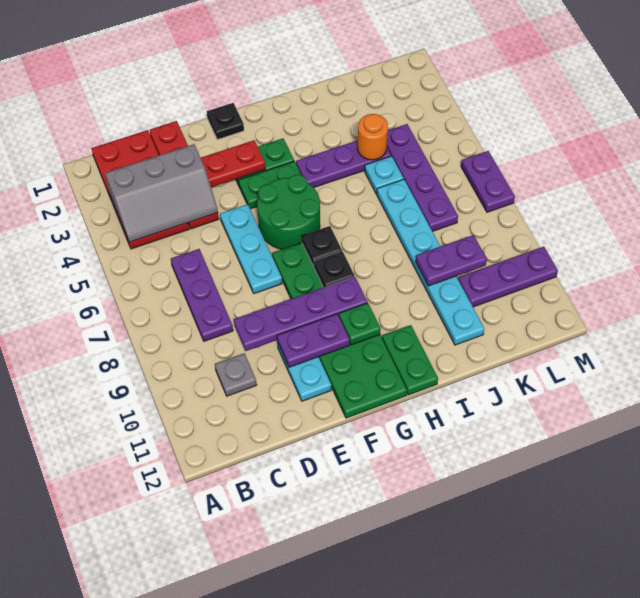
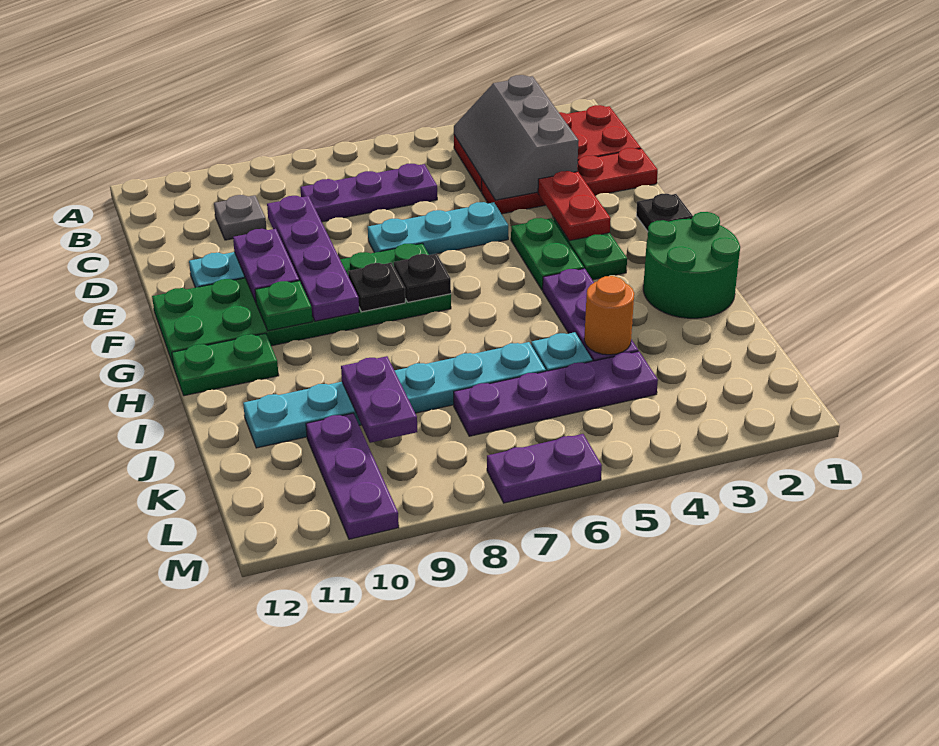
green 2x2 round brick [257,174,320,249] -> green 2x2 round brick moved to [643,212,740,318]

